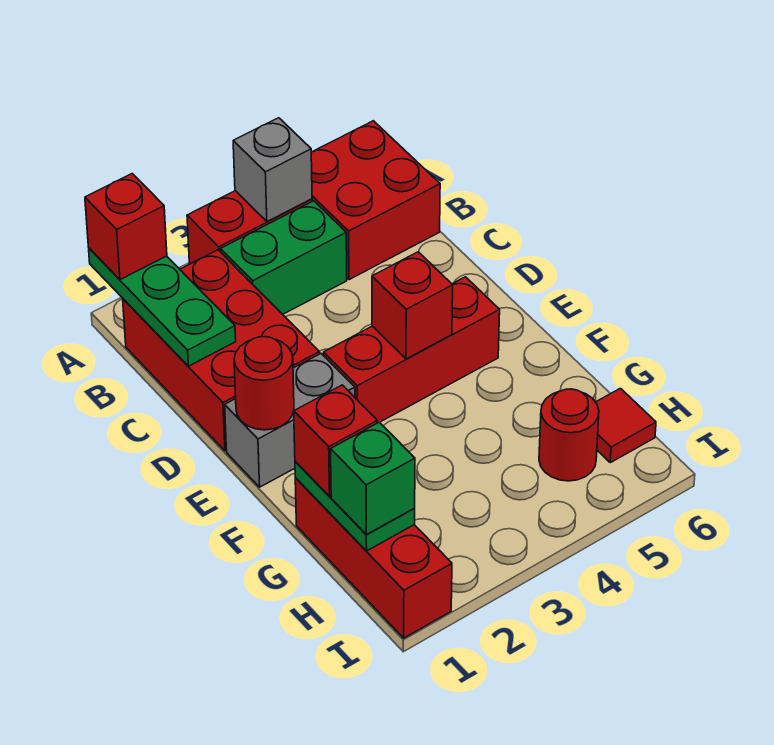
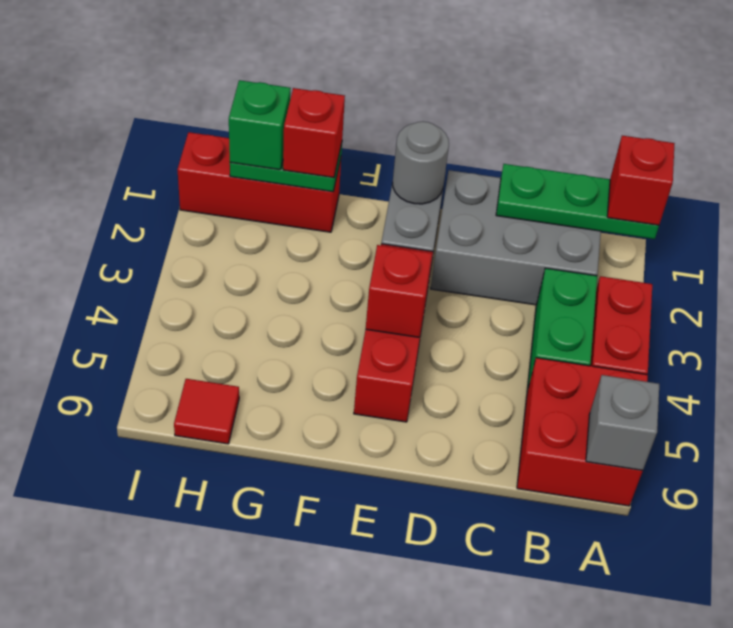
grey 1x1 brick [233,118,312,221] -> grey 1x1 brick moved to [586,375,659,471]
red 2x3 brick [123,250,320,451] -> grey 2x3 brick [431,170,601,305]
red 1x1 round brick [234,337,294,430] -> grey 1x1 round brick [393,121,449,204]
red 1x1 round brick [539,389,599,481] -> none

